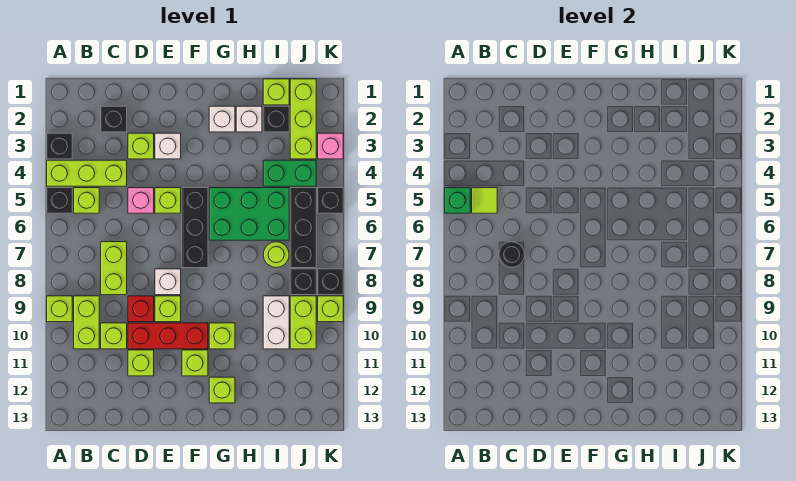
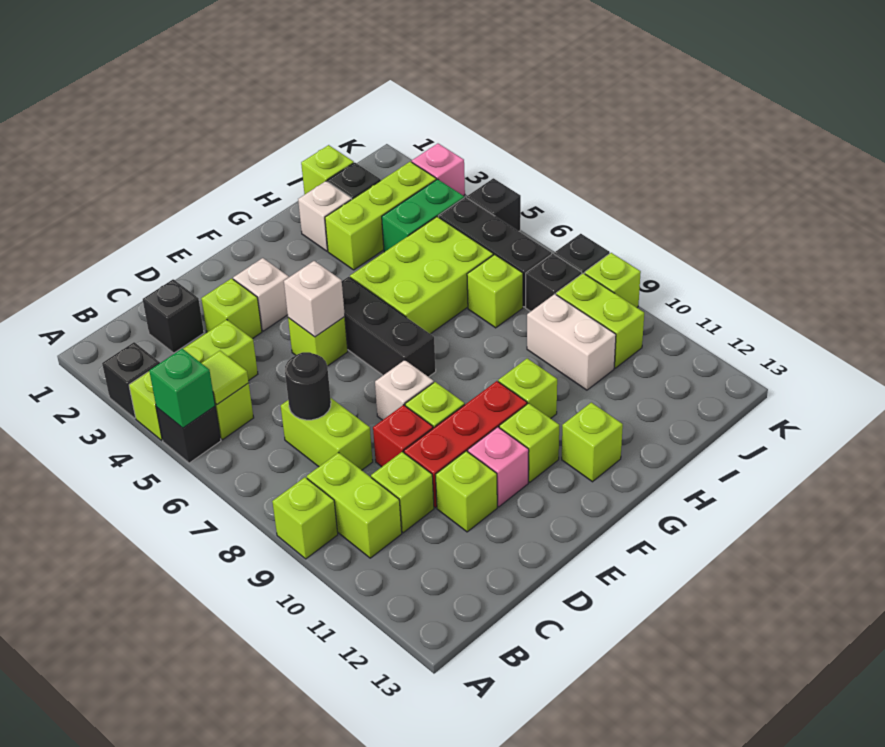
pink 1x1 brick [128,188,154,213] -> pink 1x1 brick moved to [468,427,529,507]
white 1x1 brick [209,106,235,132] -> white 1x1 brick moved to [284,261,345,337]
green 2x3 brick [209,188,289,240] -> lime 2x3 brick [350,217,493,334]
lime 1x1 round brick [263,242,289,268] -> lime 1x1 brick [467,255,523,328]
lime 1x3 brick [290,79,316,159] -> lime 1x3 brick turned to [325,162,436,270]

